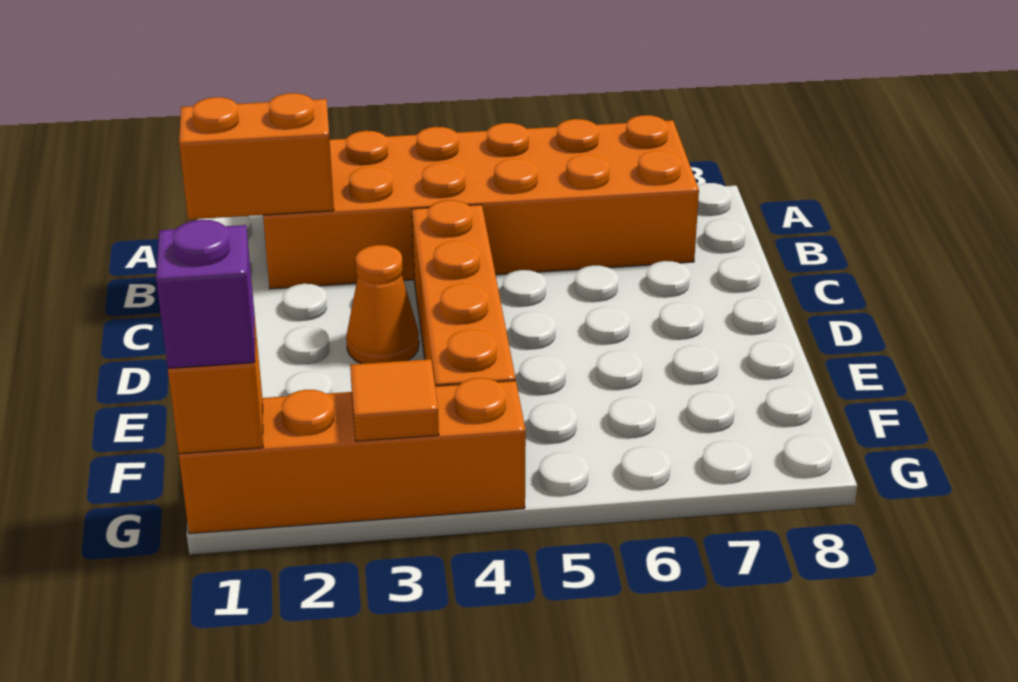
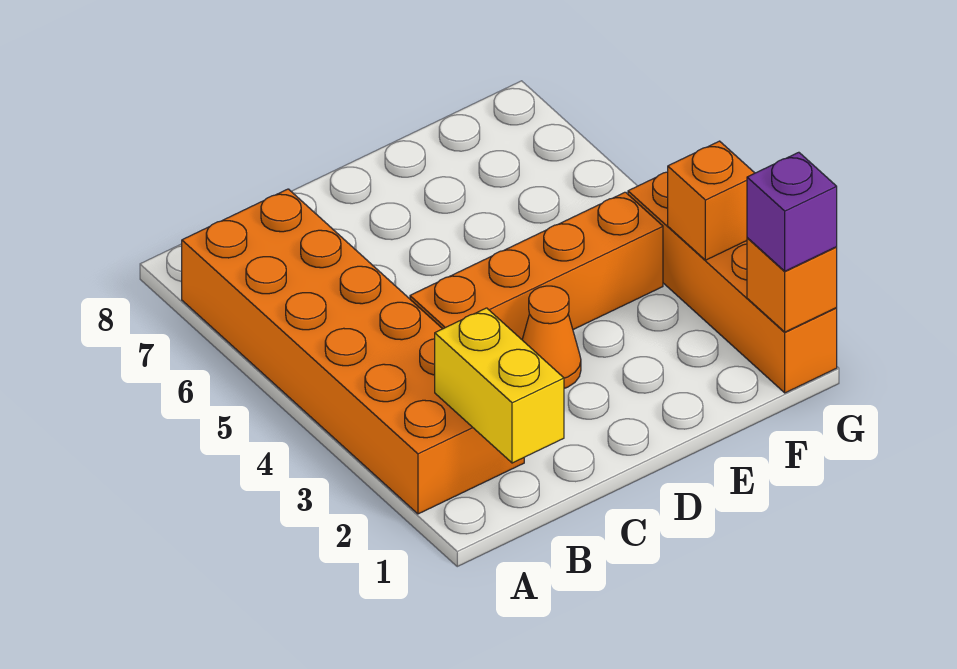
orange 1x2 brick [179,93,334,219] -> yellow 1x2 brick [435,308,564,463]
orange 1x1 tile [350,359,439,441] -> orange 1x1 brick [668,141,754,260]

